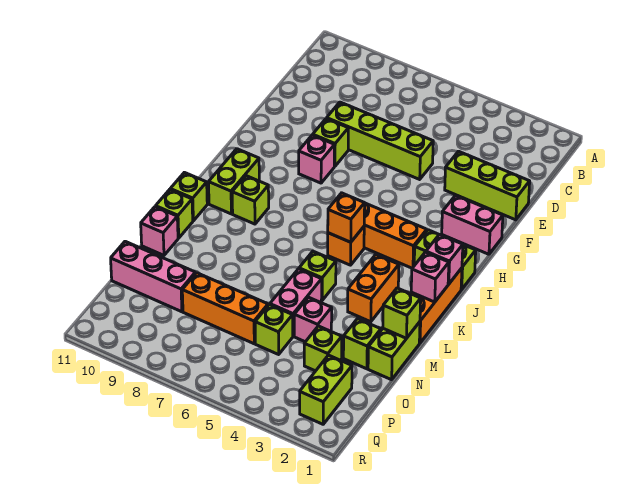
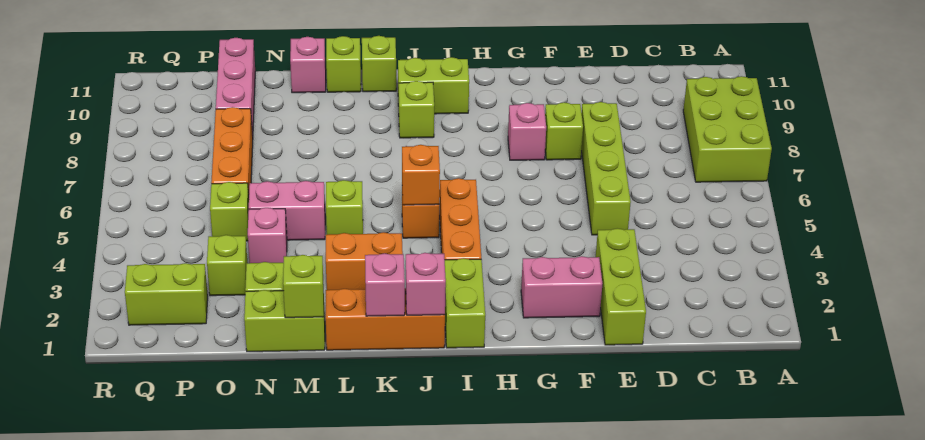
none -> lime 2x3 brick [683,76,772,182]
pink 1x2 brick [442,195,503,254] -> pink 1x2 brick turned to [521,256,602,318]

